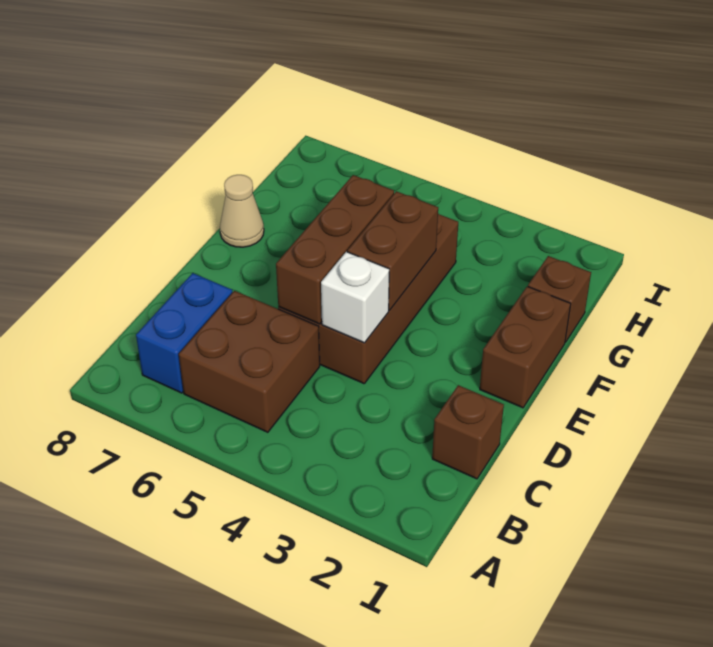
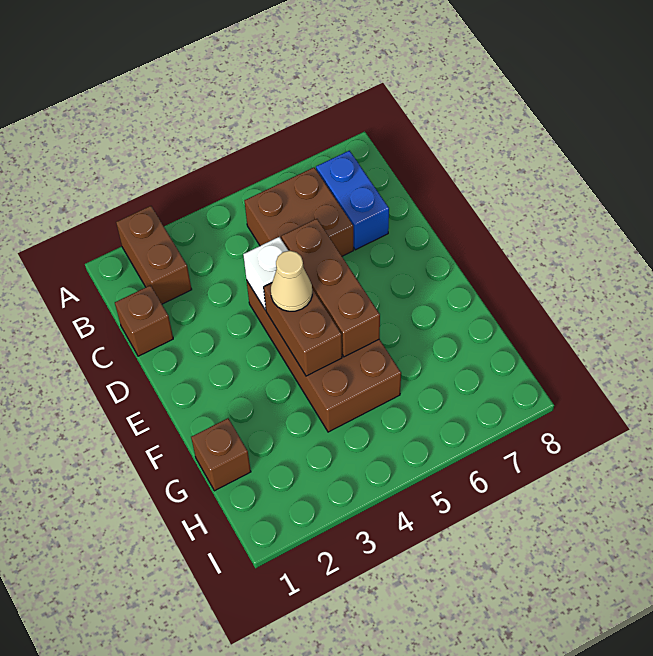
brown 1x2 brick [480,286,571,408] -> brown 1x2 brick moved to [116,206,192,304]
tan 1x1 cone [220,175,264,247] -> tan 1x1 cone moved to [271,251,312,311]

